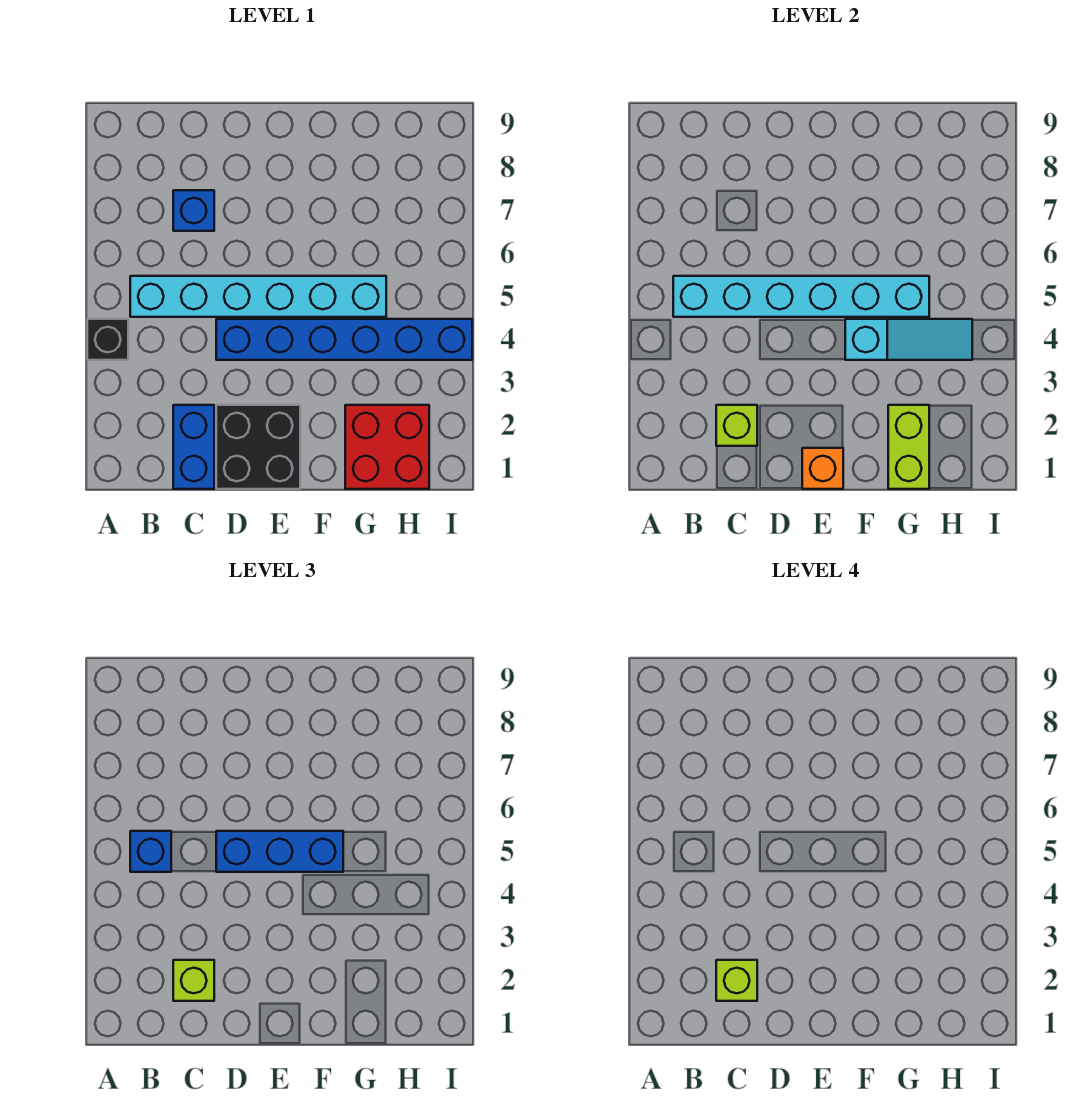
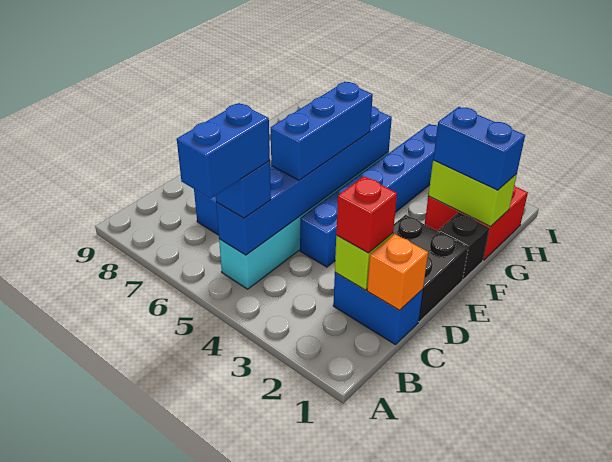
black 1x1 brick [87,319,128,360] -> black 1x1 brick moved to [438,213,489,280]
none -> blue 1x2 brick [177,103,270,199]
cyan 1x6 brick [673,276,929,317] -> blue 1x6 brick [216,106,392,255]
lime 1x1 brick [173,960,214,1001] -> red 1x1 brick [336,176,397,253]
lime 1x1 brick [716,960,757,1001] -> none
orange 1x1 brick [802,448,843,489] -> orange 1x1 brick moved to [367,234,428,310]
cyan 1x3 slope [845,319,972,360] -> none
none -> blue 1x2 brick [433,107,525,190]

